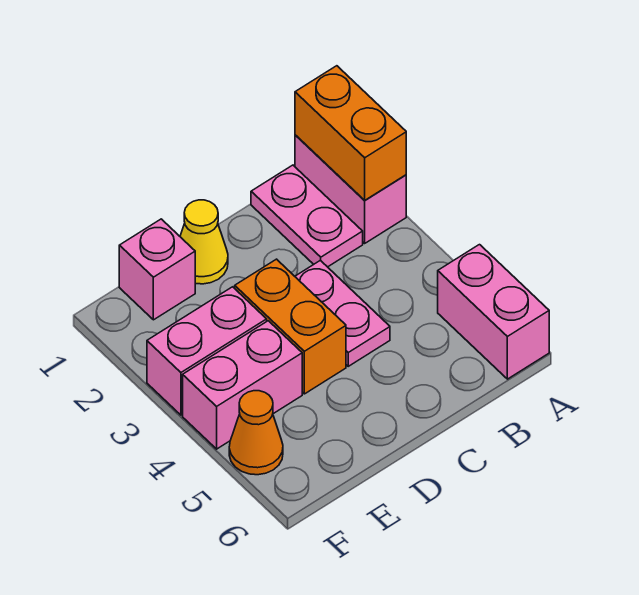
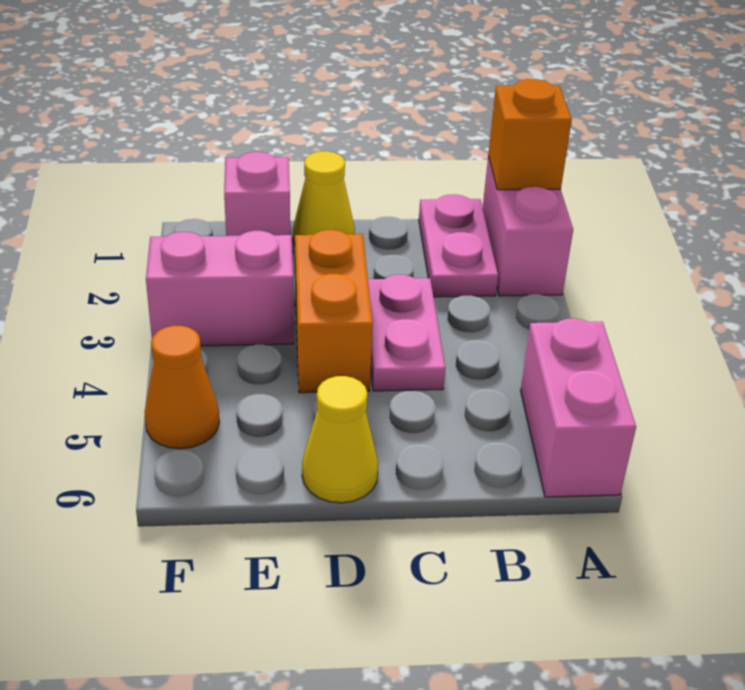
orange 1x2 brick [295,66,406,200] -> orange 1x1 brick [488,79,572,190]
none -> yellow 1x1 cone [302,376,378,503]
pink 1x2 brick [183,321,302,449] -> none

